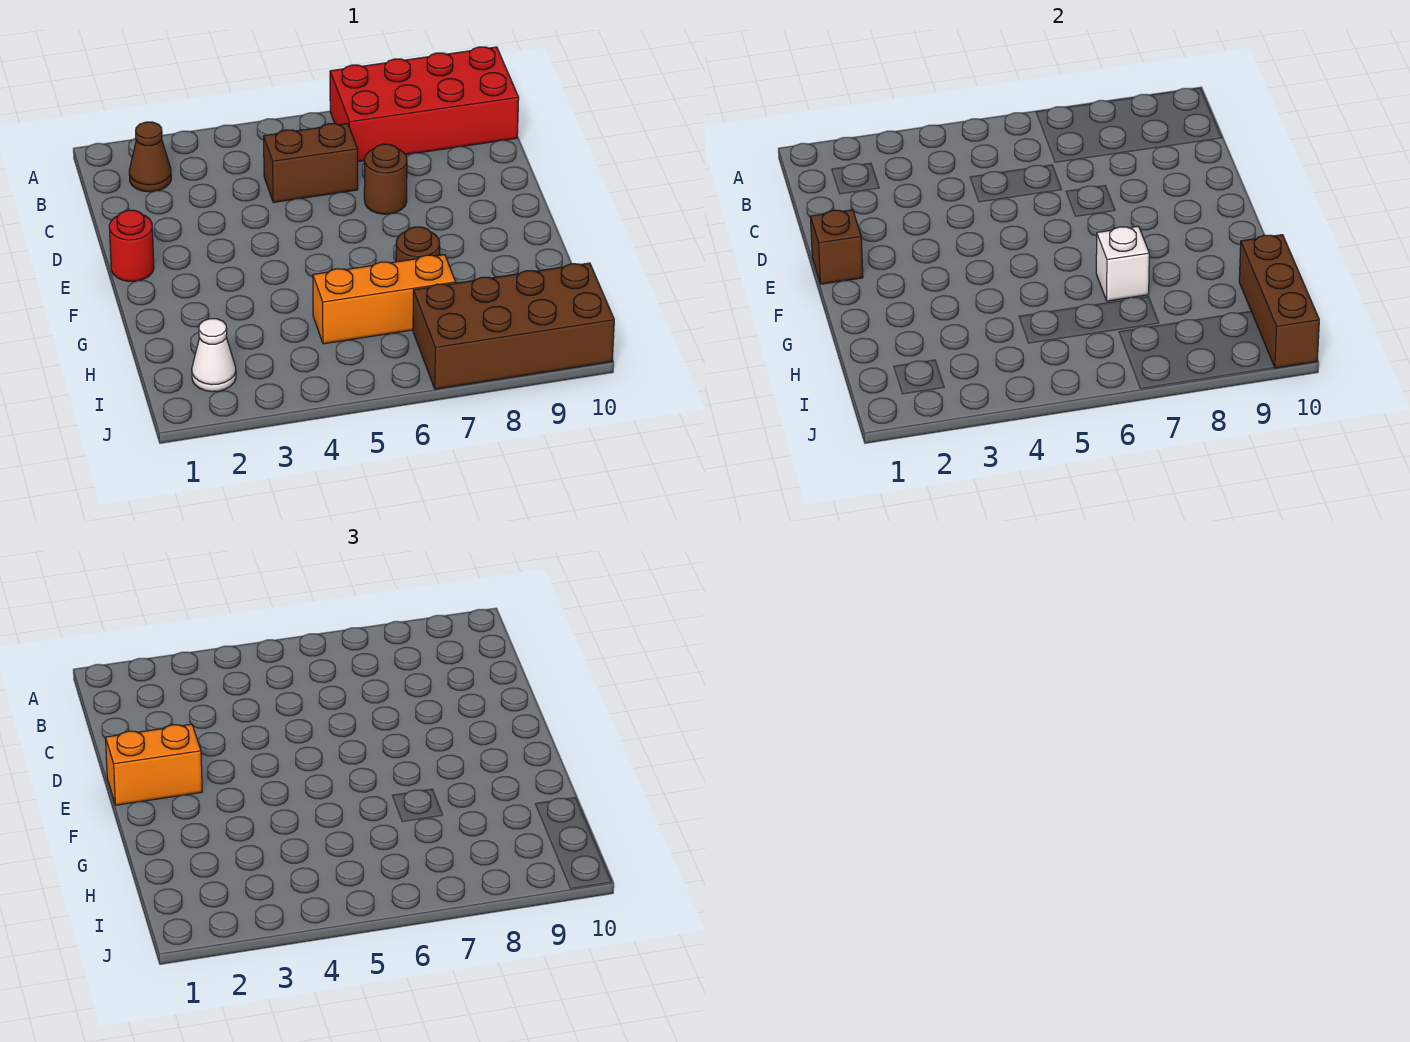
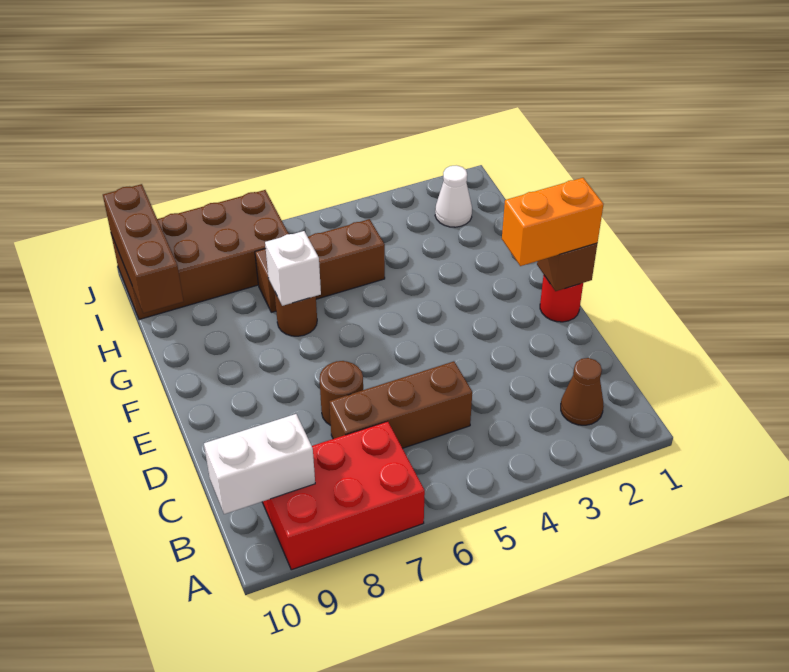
red 2x4 brick [330,47,519,162] -> red 2x3 brick [262,421,425,570]
none -> white 1x2 brick [204,414,315,514]
brown 1x2 brick [264,123,358,202] -> brown 1x3 brick [329,361,472,448]
orange 1x3 brick [313,255,456,344] -> brown 1x3 brick [255,219,385,312]

